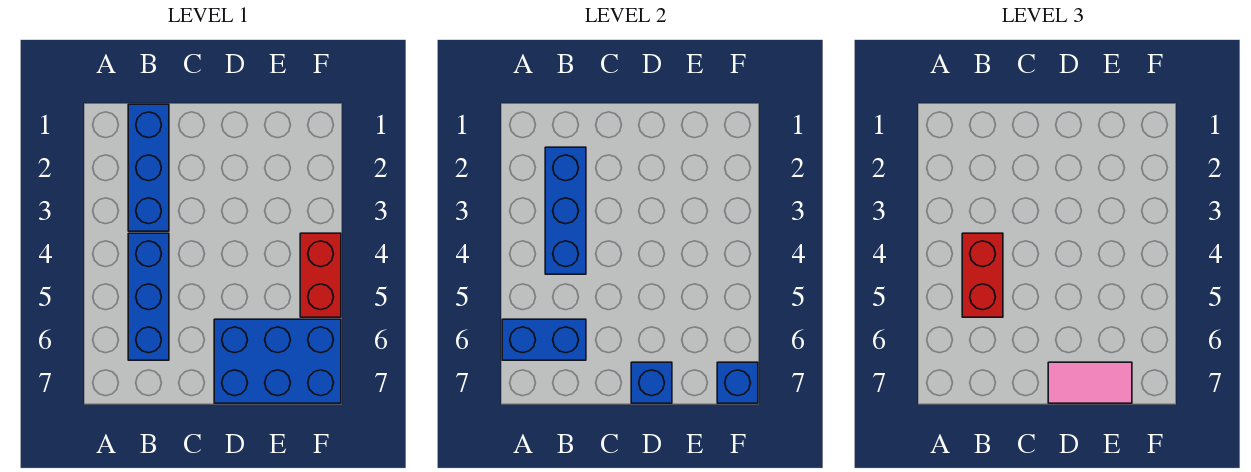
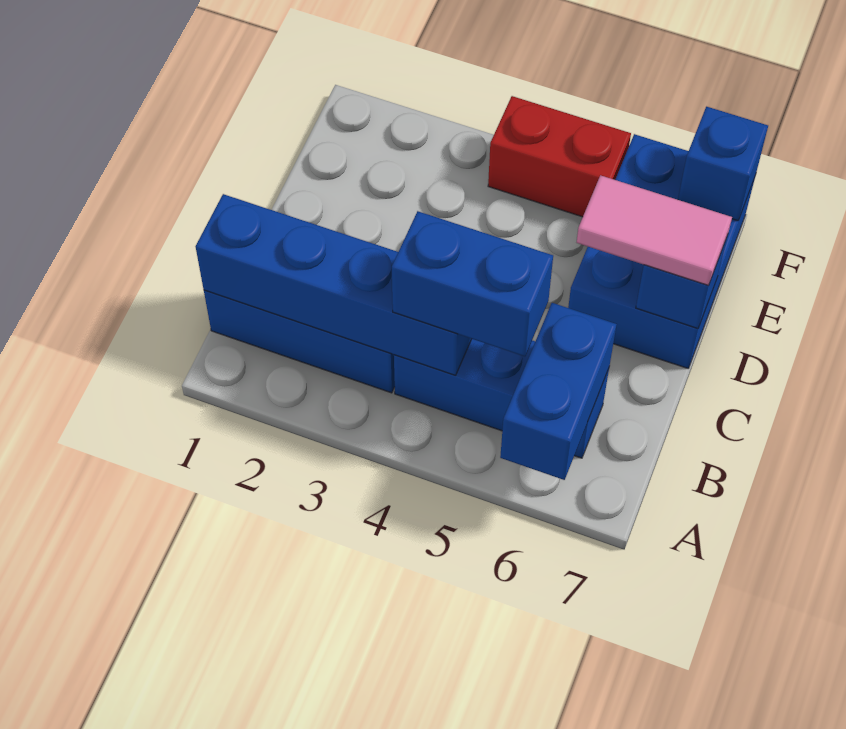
blue 1x3 brick [545,147,586,274] -> blue 1x4 brick [196,194,471,375]
red 1x2 brick [962,233,1003,317] -> blue 1x2 brick [392,211,553,356]
pink 1x2 tile [1048,362,1132,403] -> pink 1x2 tile turned to [577,175,732,286]

